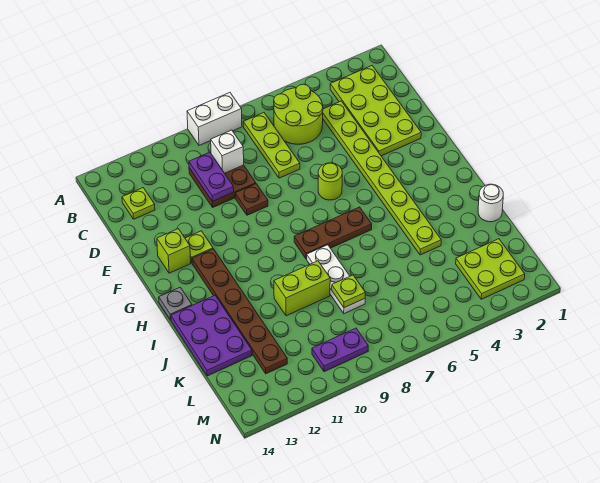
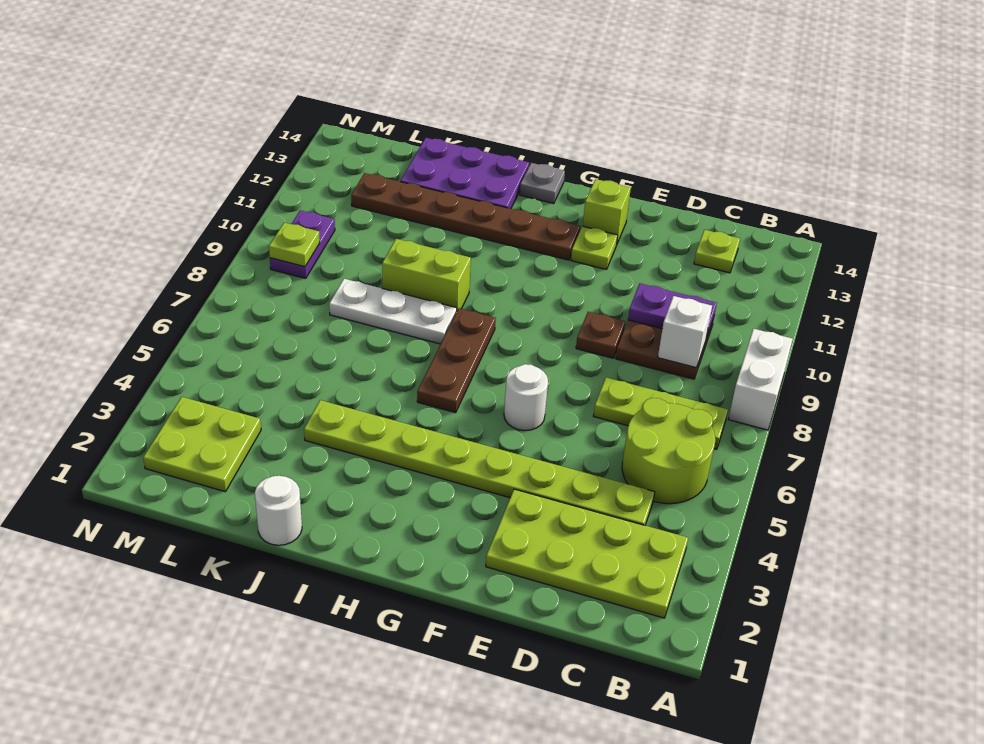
lime 1x1 round brick [318,163,342,200] -> white 1x1 round brick [504,364,548,431]
lime 1x2 brick [274,261,330,316] -> lime 1x2 brick turned to [382,239,471,310]
lime 1x1 plate [332,275,365,308] -> lime 1x1 plate moved to [269,223,320,267]

